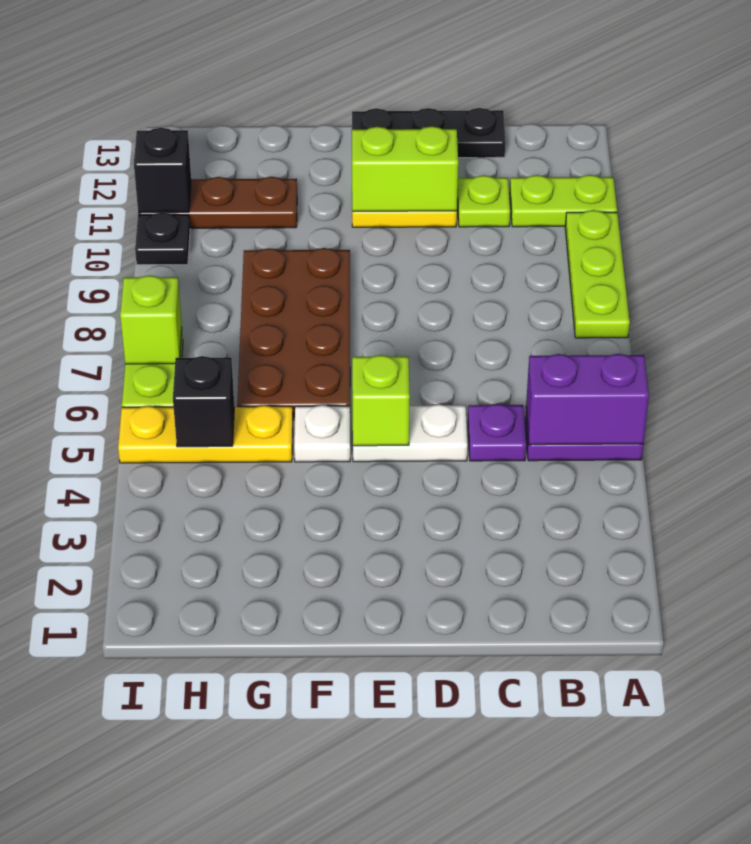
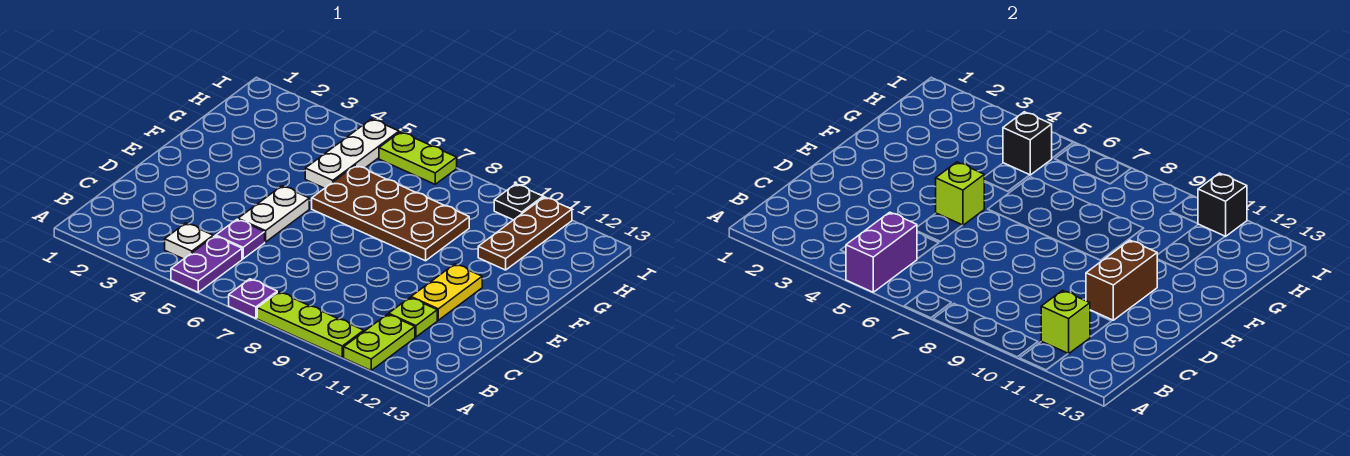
none -> purple 1x1 plate [229,279,277,318]
black 1x3 plate [352,108,506,158] -> none
lime 1x2 brick [352,126,458,211] -> brown 1x2 brick [1086,240,1157,320]
white 1x1 plate [294,405,350,462] -> white 1x1 plate moved to [165,223,213,259]
yellow 1x3 plate [118,405,293,463] -> white 1x3 plate [305,119,399,188]
lime 1x1 brick [120,275,182,364] -> lime 1x1 brick moved to [1041,290,1090,354]

